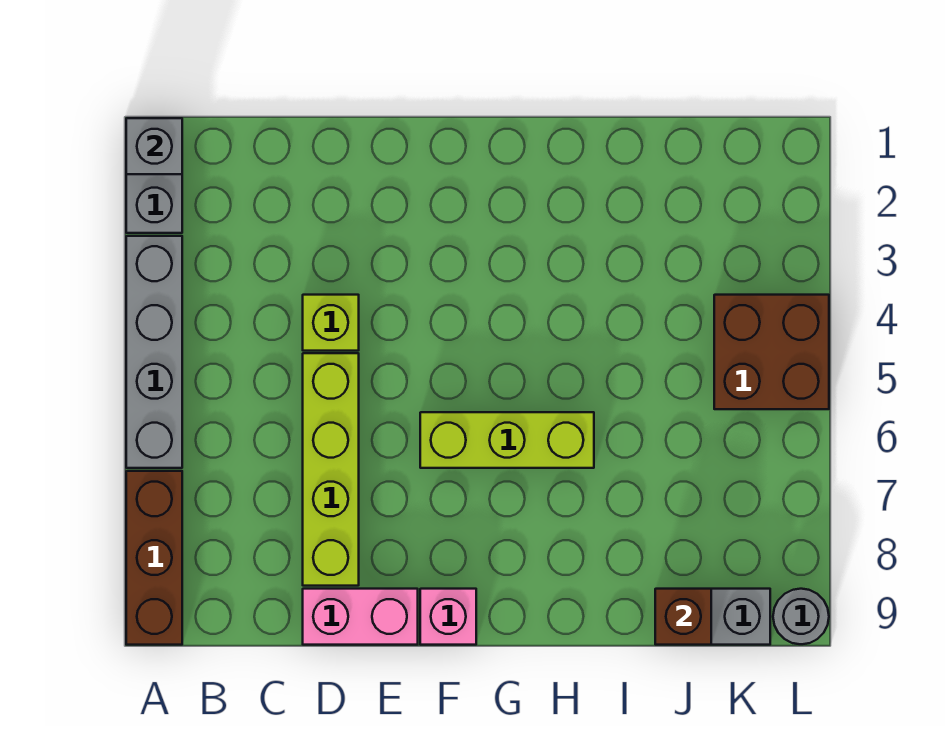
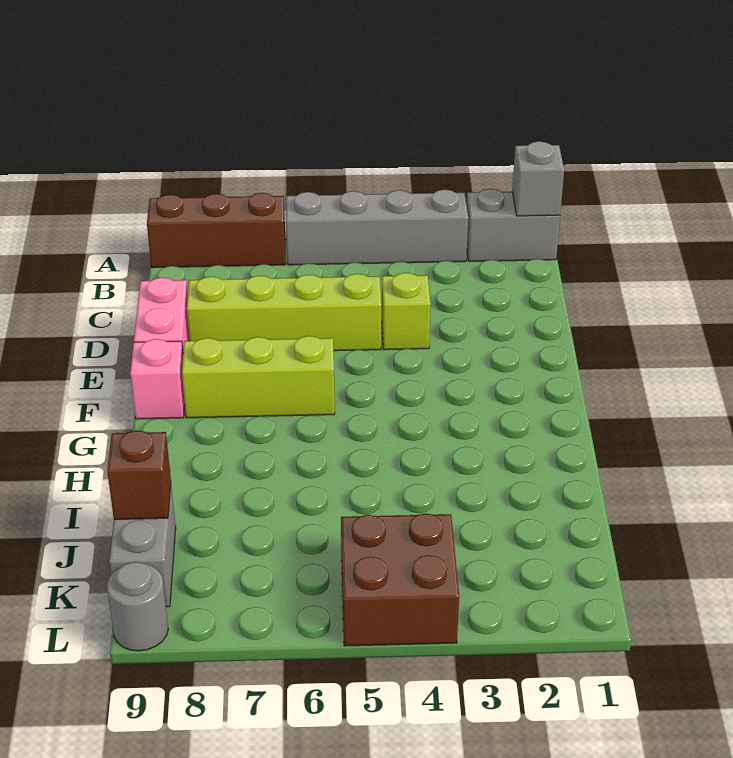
lime 1x3 brick [420,412,594,468] -> lime 1x3 brick turned to [182,336,335,418]

